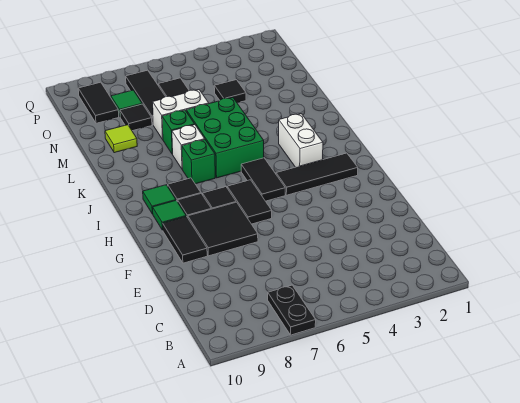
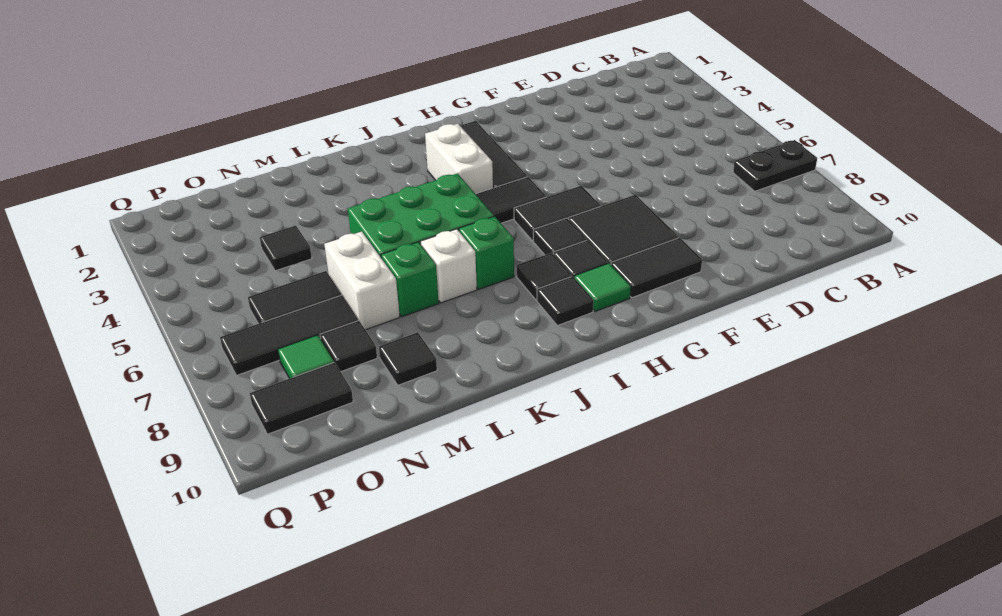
white 1x2 brick [279,114,323,167] -> white 1x2 brick turned to [425,124,493,194]
green 1x1 tile [143,185,176,214] -> black 1x1 tile [537,276,594,326]
lime 1x1 tile [105,125,137,153] -> black 1x1 tile [379,332,437,385]

